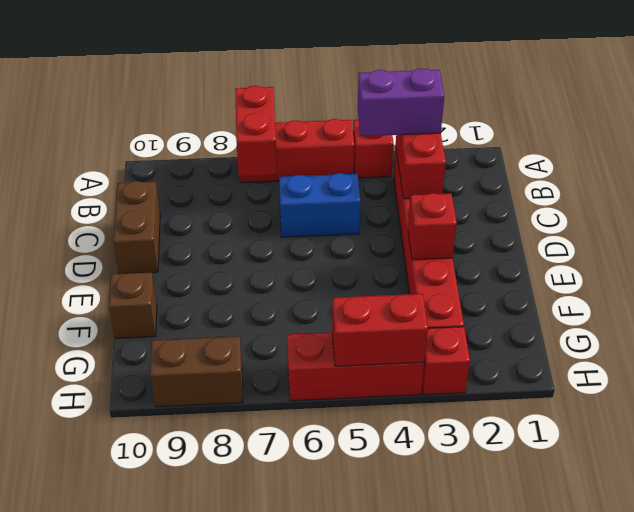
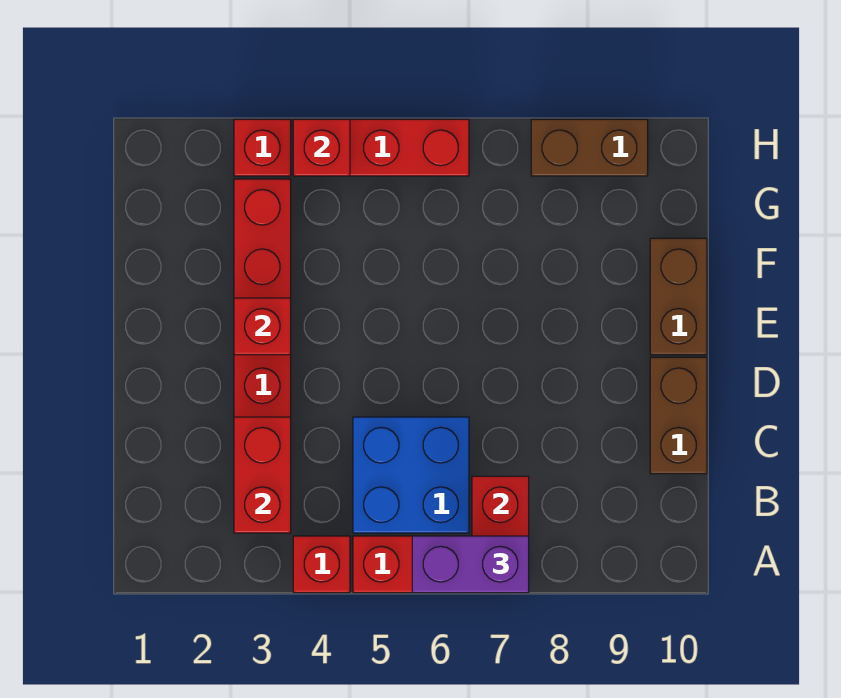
purple 1x2 brick [358,68,444,136] -> purple 1x2 brick moved to [412,536,529,593]
blue 1x2 brick [279,173,361,237] -> blue 2x2 brick [353,417,469,533]
brown 1x1 brick [109,273,157,338] -> brown 1x2 brick [650,238,707,355]
red 1x2 brick [332,294,428,366] -> red 1x1 brick [293,119,350,176]

